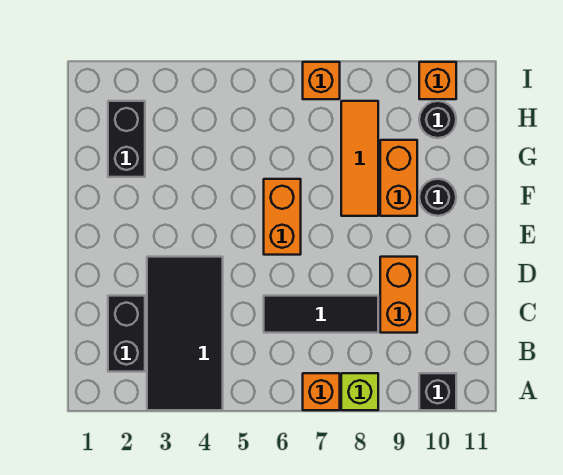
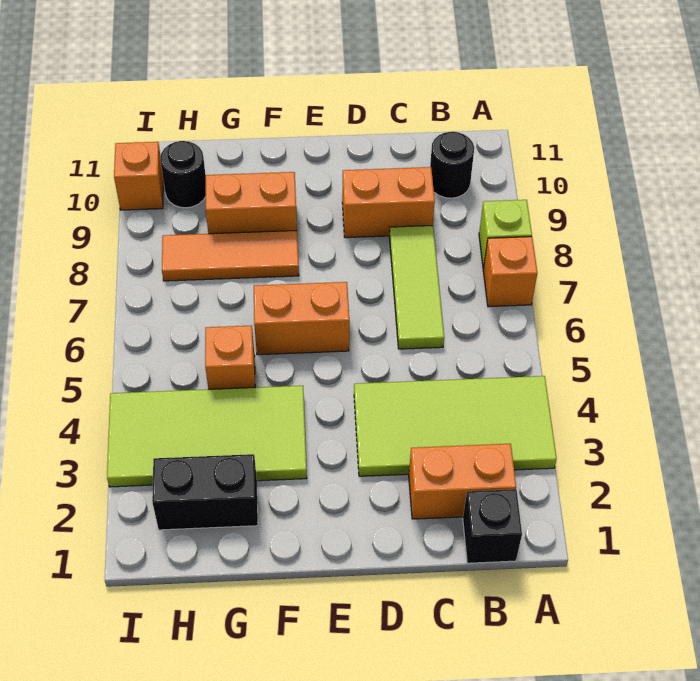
black 2x4 tile [147,257,223,410] -> lime 2x4 tile [354,376,557,476]
black 1x1 brick [419,373,456,410] -> black 1x1 brick moved to [463,489,522,563]
black 1x2 brick [108,296,145,372] -> orange 1x2 brick [409,444,516,519]
black 1x3 tile [264,296,378,333] -> lime 1x3 tile [390,226,444,349]
none -> lime 2x4 tile [107,386,307,487]
black 1x1 round brick [419,179,456,216] -> black 1x1 round brick moved to [430,131,474,198]
orange 1x1 brick [303,62,340,99] -> orange 1x1 brick moved to [205,326,255,389]

